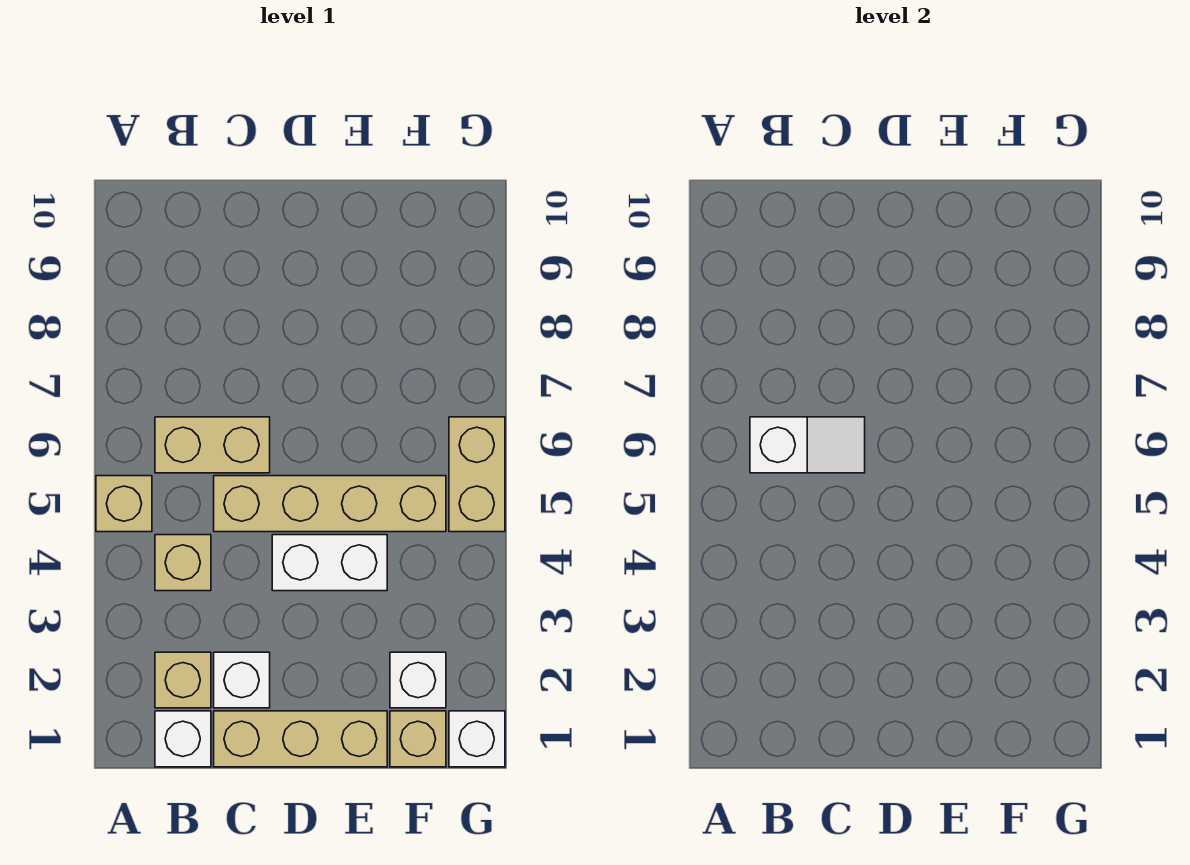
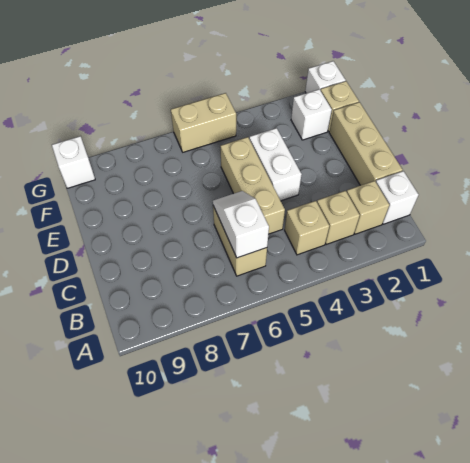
tan 1x1 brick [96,476,152,532] -> tan 1x1 brick moved to [317,191,360,244]
white 1x1 brick [214,652,270,708] -> white 1x1 brick moved to [52,136,95,188]
tan 1x4 brick [214,476,446,532] -> tan 1x3 brick [220,137,285,234]

